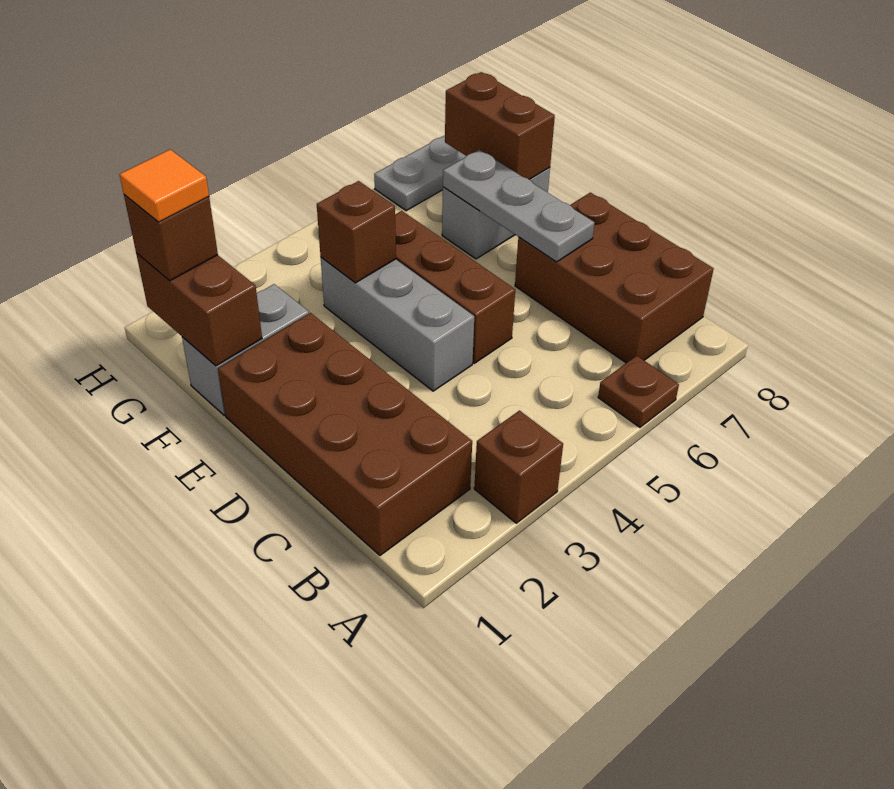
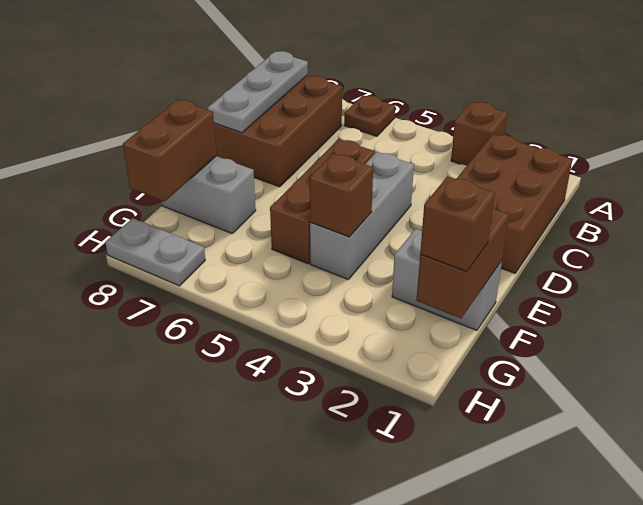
brown 2x4 brick [218,313,472,555] -> brown 2x3 brick [456,134,572,273]
grey 1x3 plate [443,150,594,262] -> grey 1x3 plate moved to [208,51,308,133]
orange 1x1 tile [120,149,209,222] -> none

